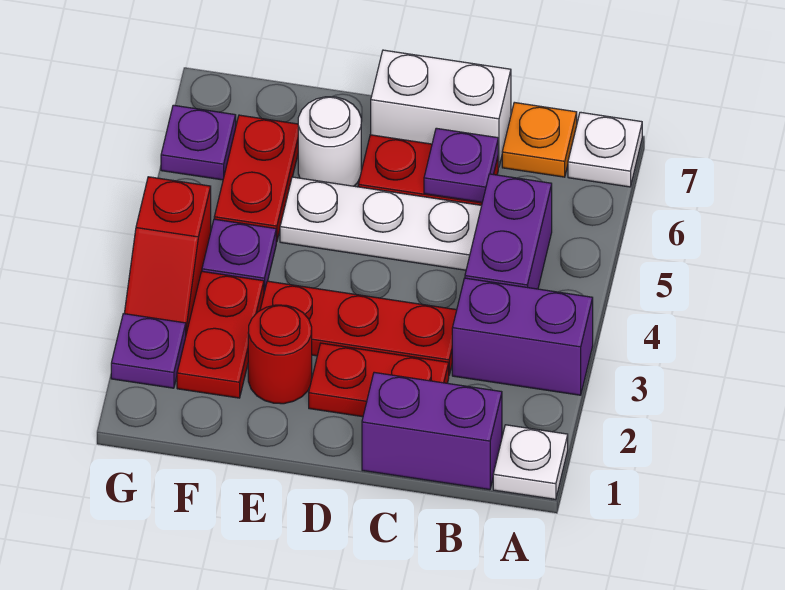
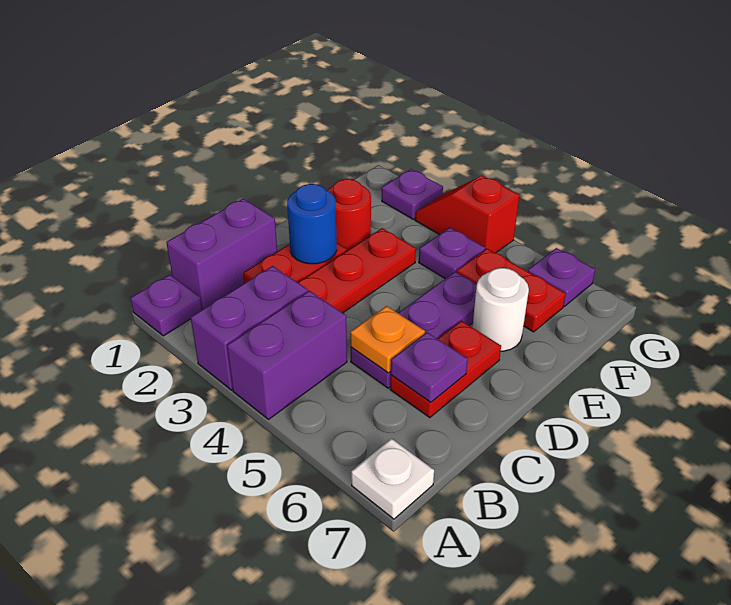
white 1x1 plate [493,425,568,499] -> purple 1x1 plate [130,275,202,336]
purple 1x2 brick [465,174,552,289] -> purple 1x2 brick turned to [227,291,347,419]
orange 1x1 plate [502,102,577,177] -> orange 1x1 plate moved to [350,306,425,373]
white 1x3 plate [280,177,482,270] -> purple 1x3 plate [351,272,477,388]
white 1x2 brick [371,50,511,167] -> none
none -> blue 1x1 round brick [287,184,337,264]
red 1x2 plate [177,271,264,398] -> none

